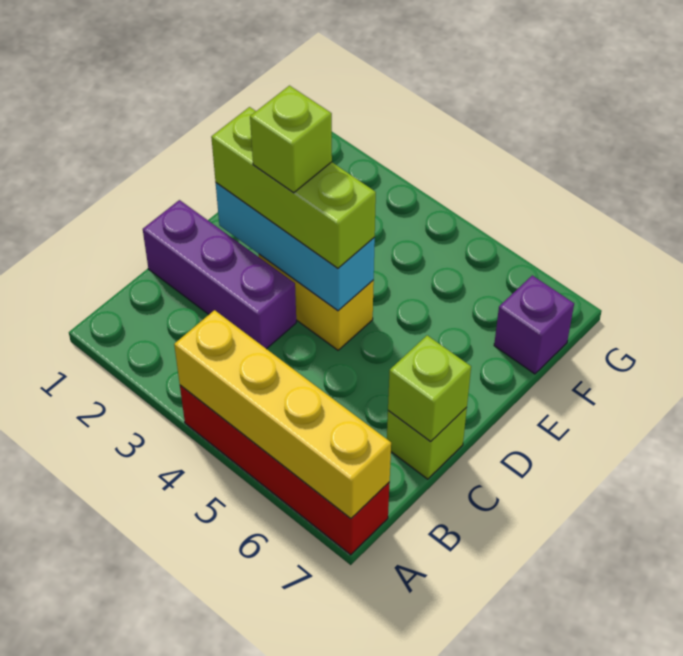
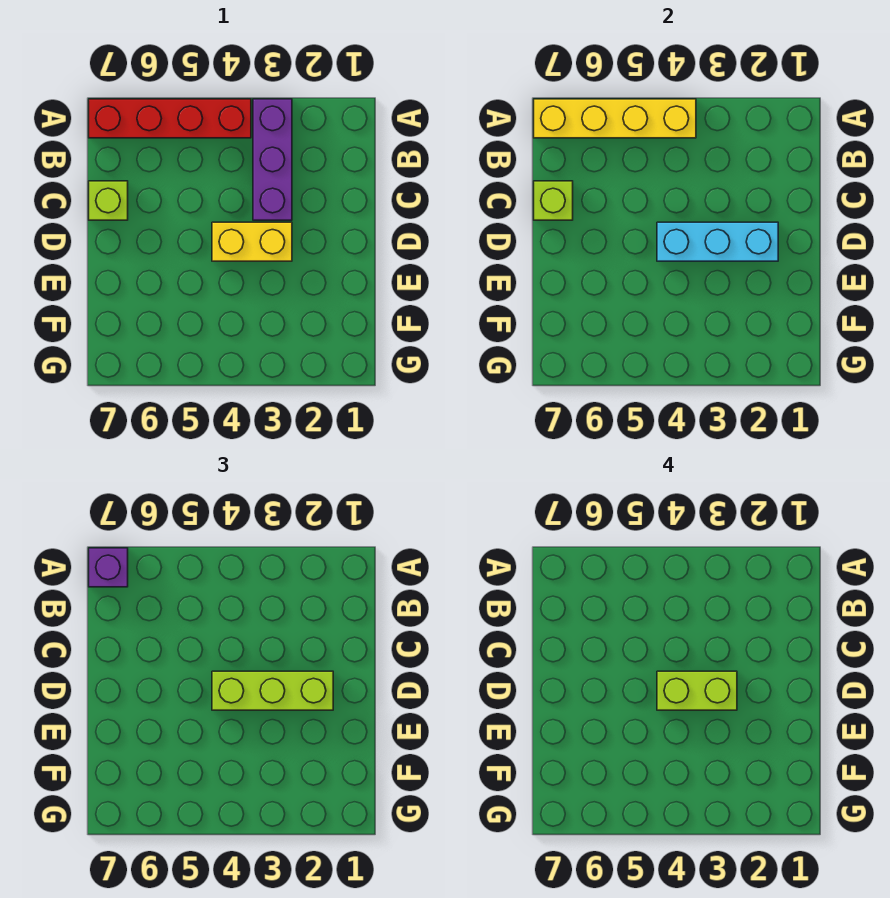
purple 1x3 brick [143,200,296,349] -> purple 1x3 brick turned to [253,99,292,220]
lime 1x1 brick [250,86,332,193] -> lime 1x2 brick [657,671,737,710]
purple 1x1 brick [494,275,574,374] -> purple 1x1 brick moved to [89,548,128,587]

